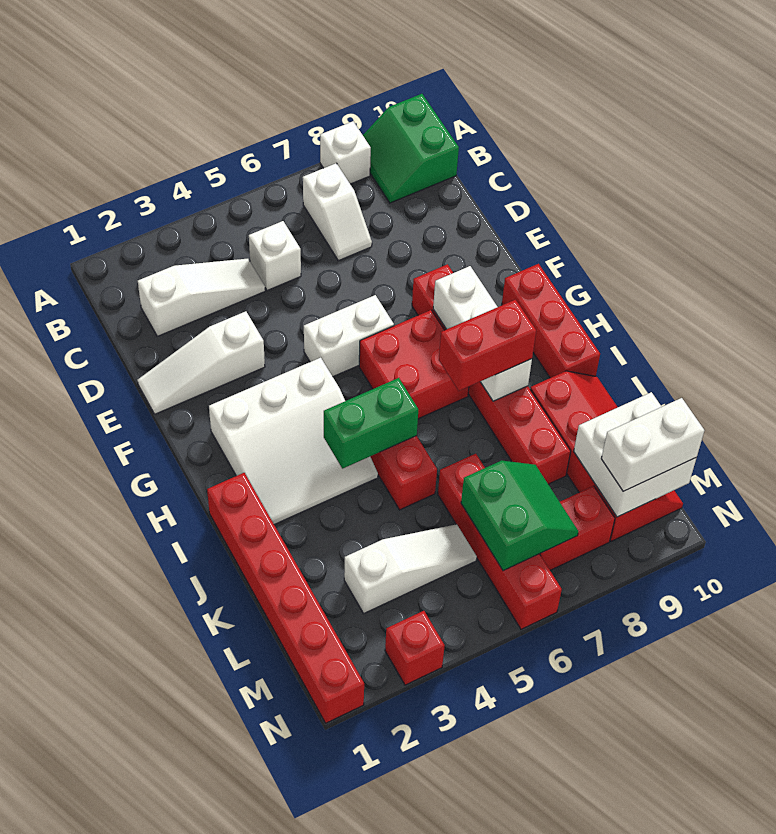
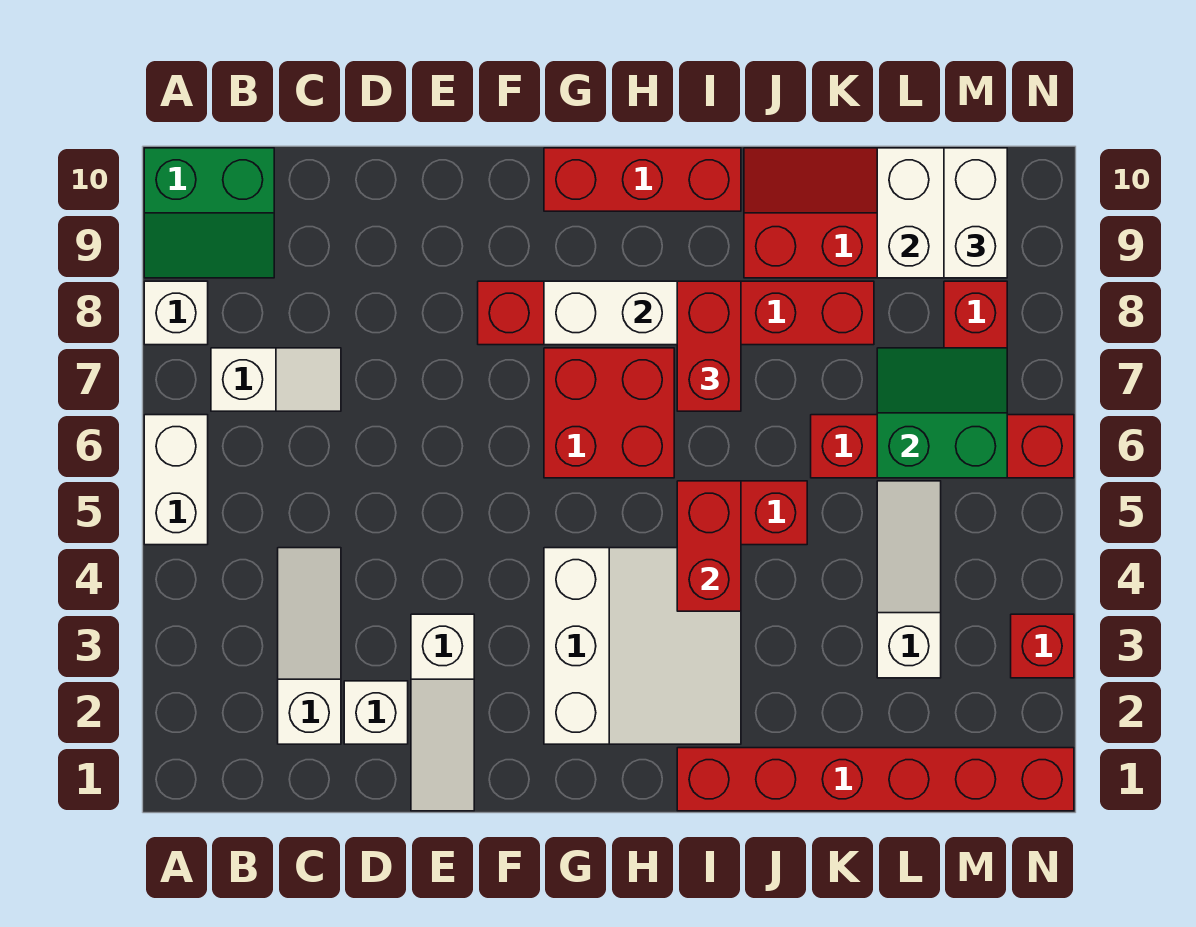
white 1x1 brick [249,221,301,291] -> white 1x1 brick moved to [344,681,408,744]
white 1x2 brick [304,295,394,377] -> white 1x2 brick moved to [144,415,208,545]
green 1x2 brick [324,378,419,469] -> red 1x2 brick [677,481,741,611]

